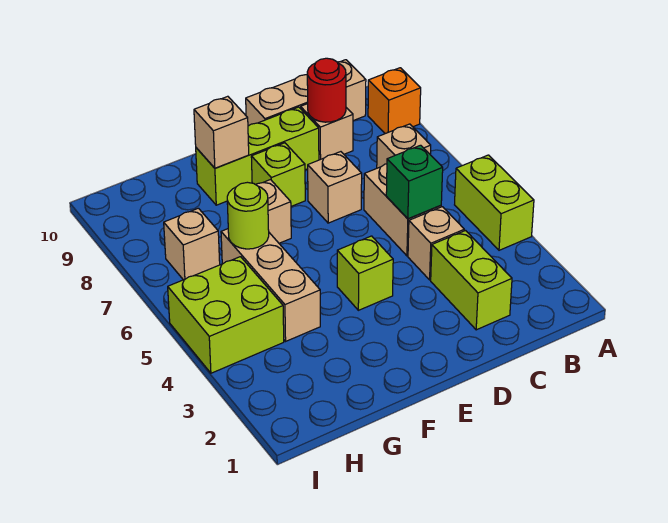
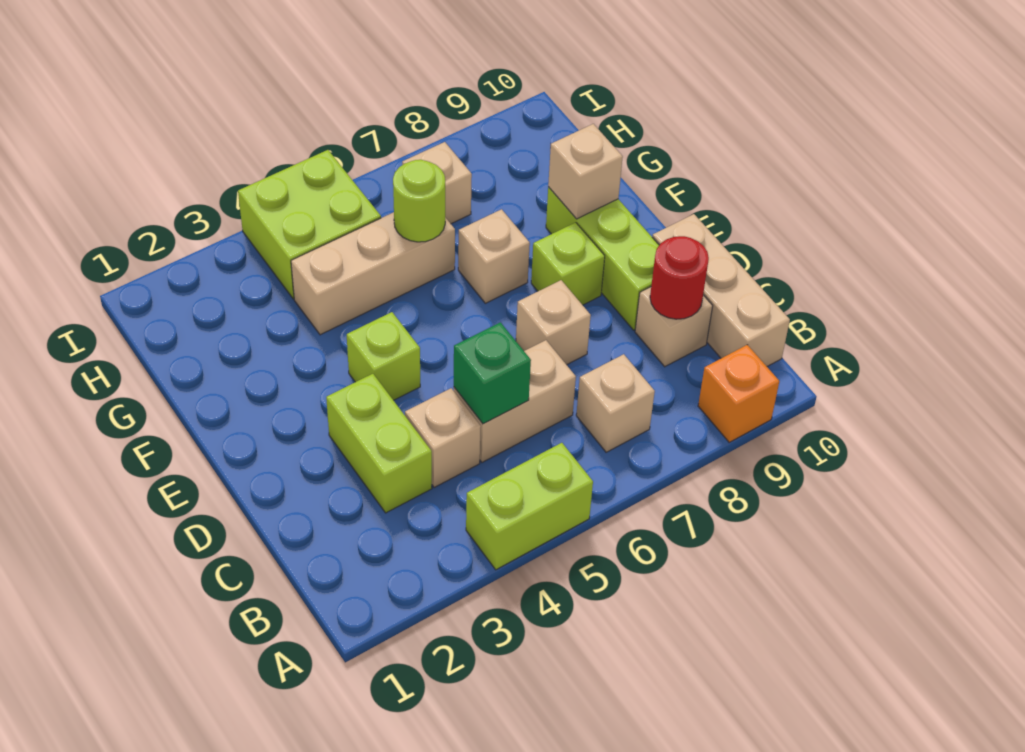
lime 1x2 brick [431,231,512,330] -> lime 1x2 brick turned to [326,374,432,513]

